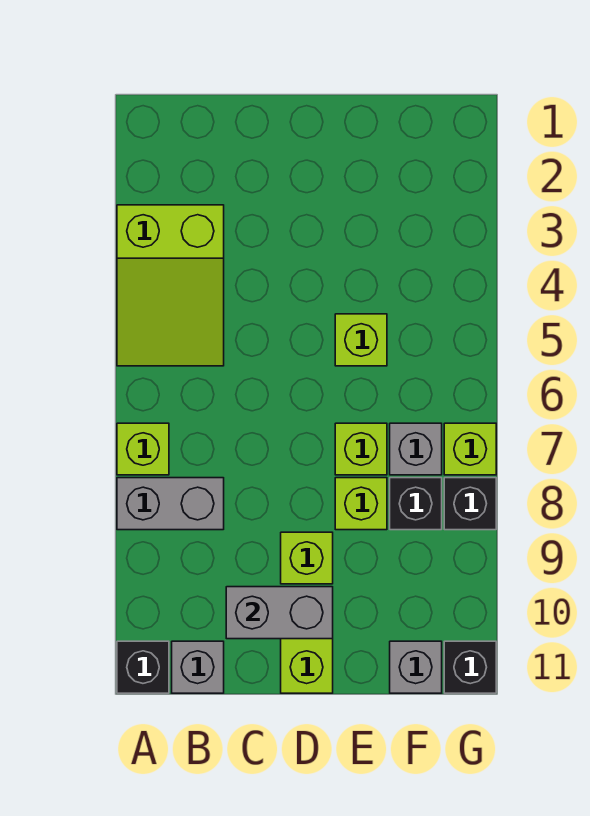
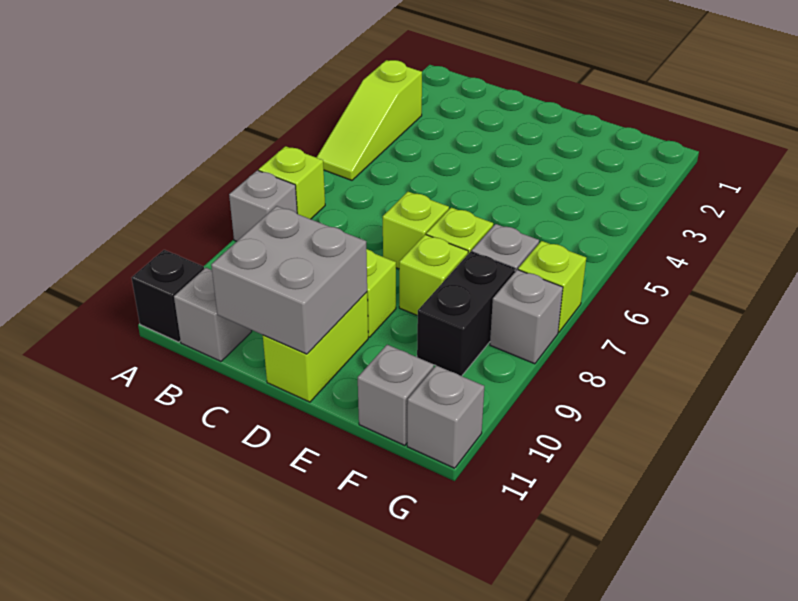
lime 2x3 slope [117,205,224,366] -> lime 1x3 slope [316,60,422,180]
grey 1x2 brick [117,478,224,530] -> grey 1x1 brick [229,170,297,241]
grey 1x2 brick [226,587,333,639] -> grey 2x2 brick [211,206,367,354]
lime 1x1 brick [335,314,387,366] -> lime 1x1 brick moved to [383,192,449,269]
black 1x1 brick [390,478,442,530] -> black 1x2 brick [417,252,515,376]
black 1x1 brick [444,478,496,530] -> grey 1x1 brick [490,270,563,364]
black 1x1 brick [444,641,496,693] -> grey 1x1 brick [407,365,484,468]

